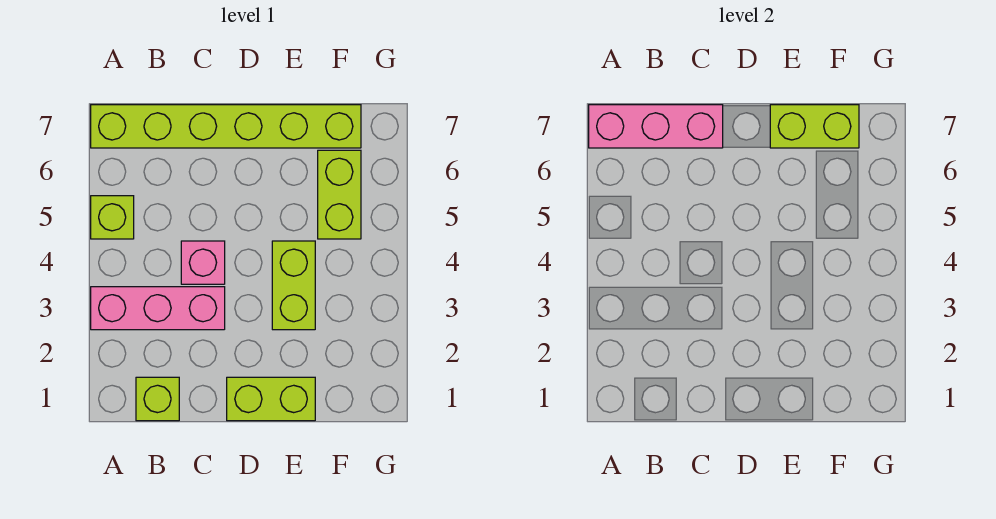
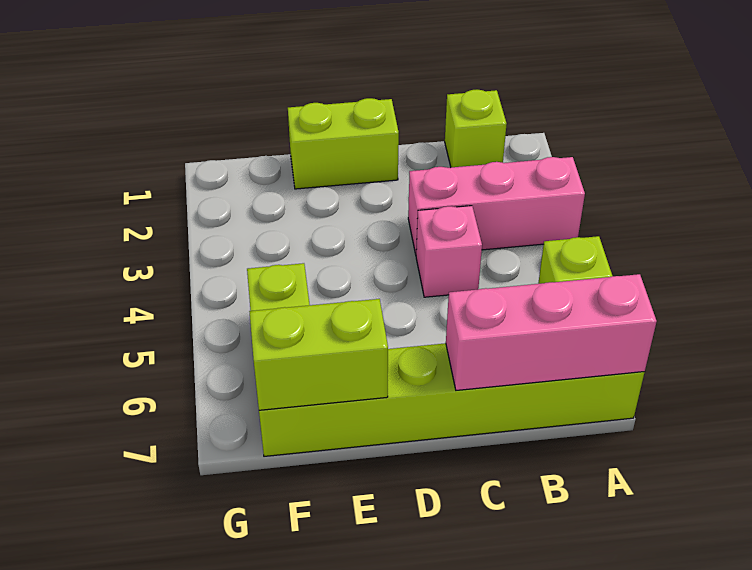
lime 1x2 brick [272,241,315,330] -> none

